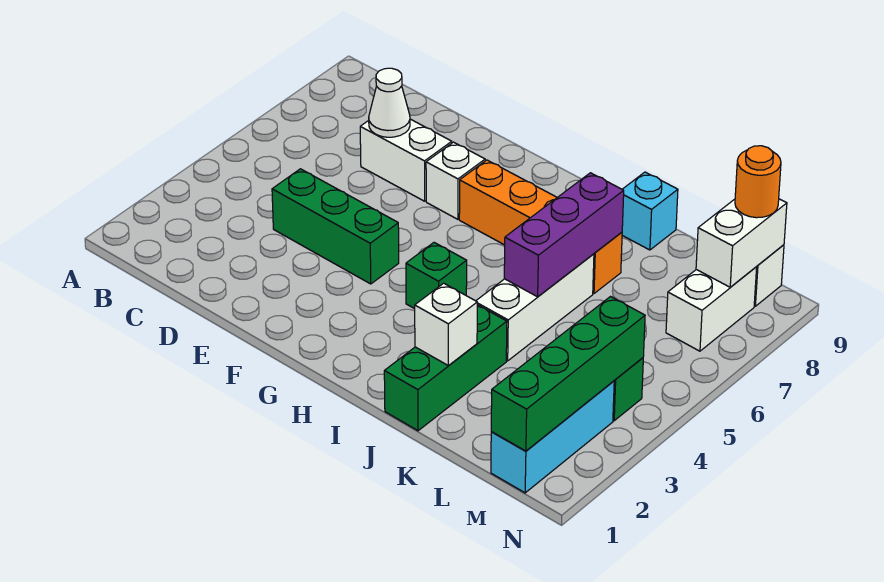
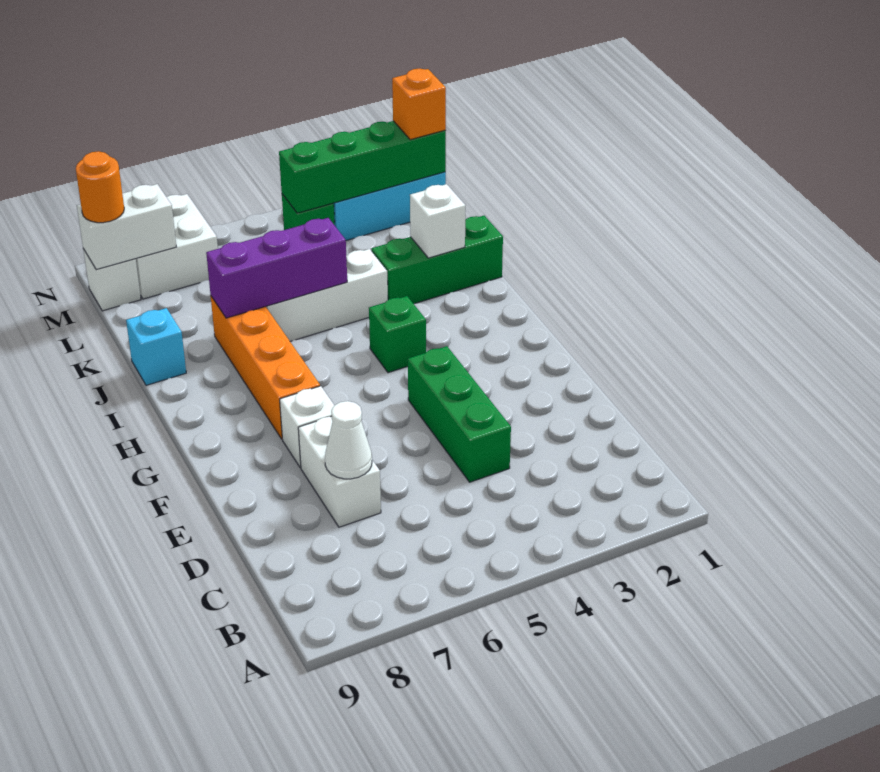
none -> orange 1x1 brick [392,68,446,140]
white 1x2 brick [666,267,757,351] -> white 2x2 brick [136,194,218,299]

